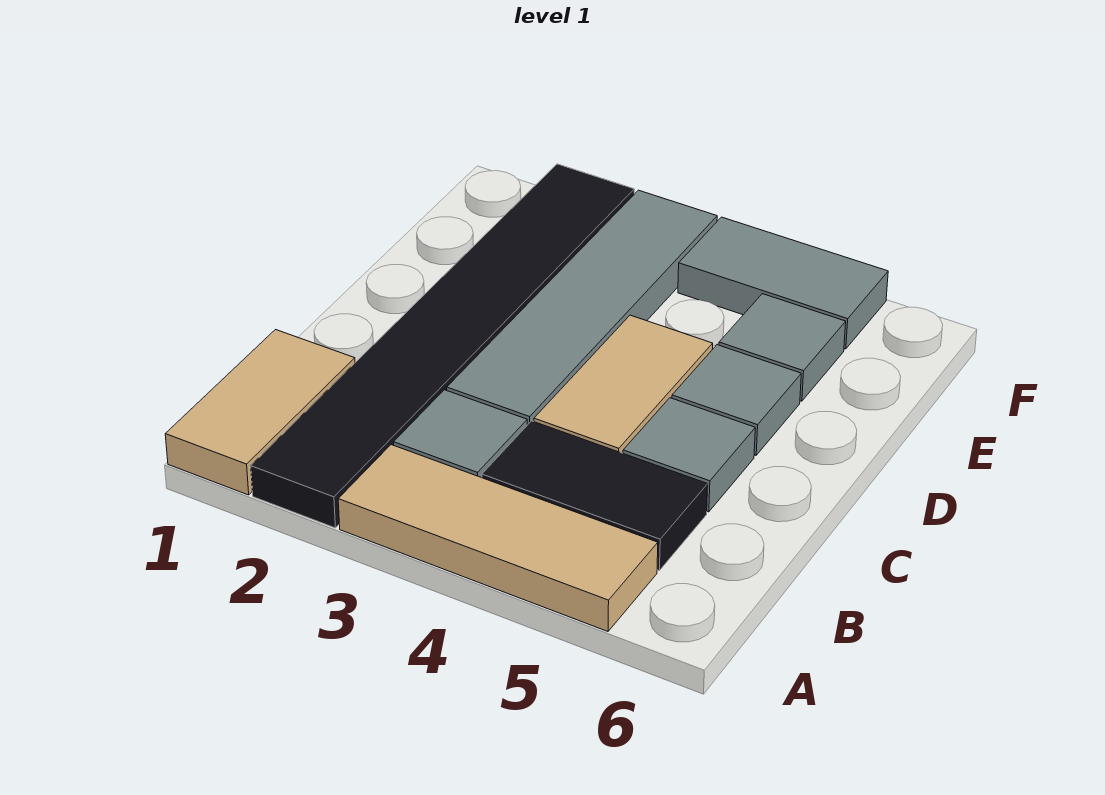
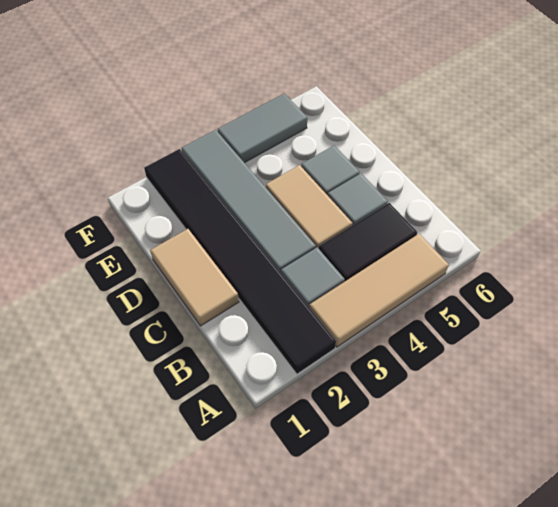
tan 1x2 tile [165,330,355,495] -> tan 1x2 tile moved to [150,229,239,326]
grey 1x1 tile [719,294,846,401] -> none

